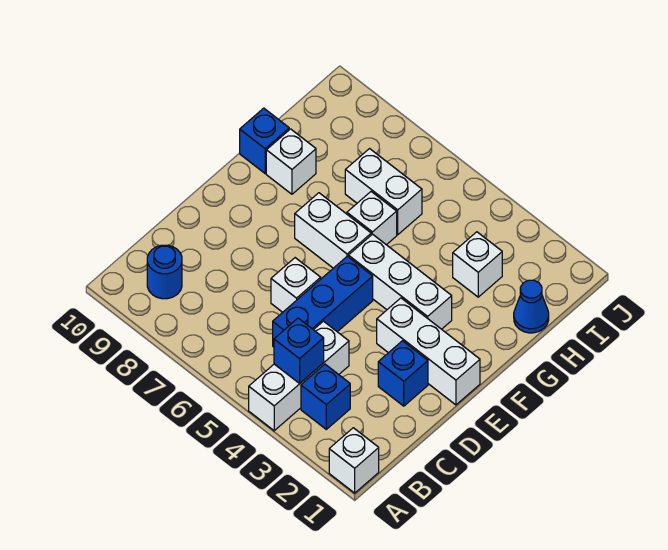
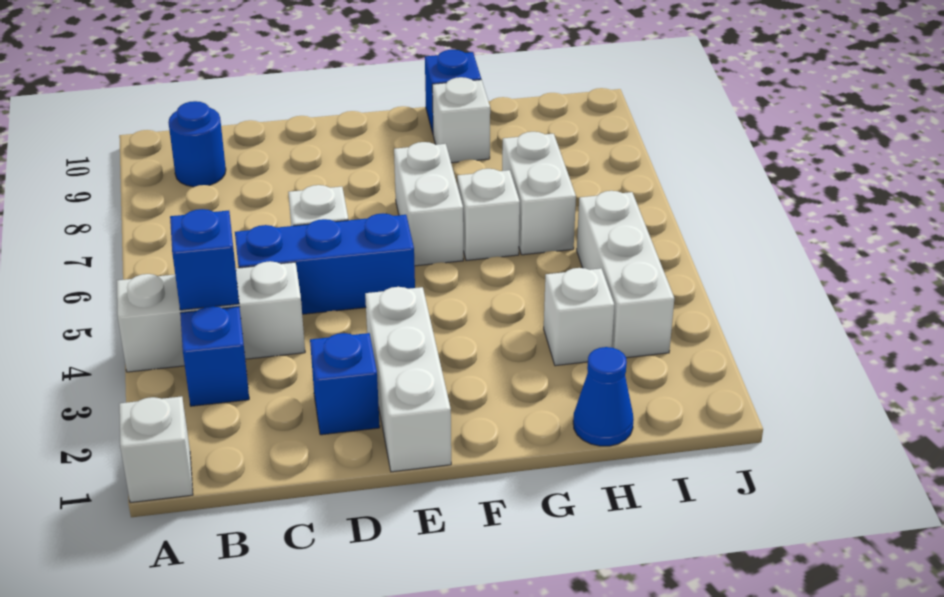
white 1x3 brick [348,234,452,329] -> white 1x3 brick moved to [577,191,674,358]

